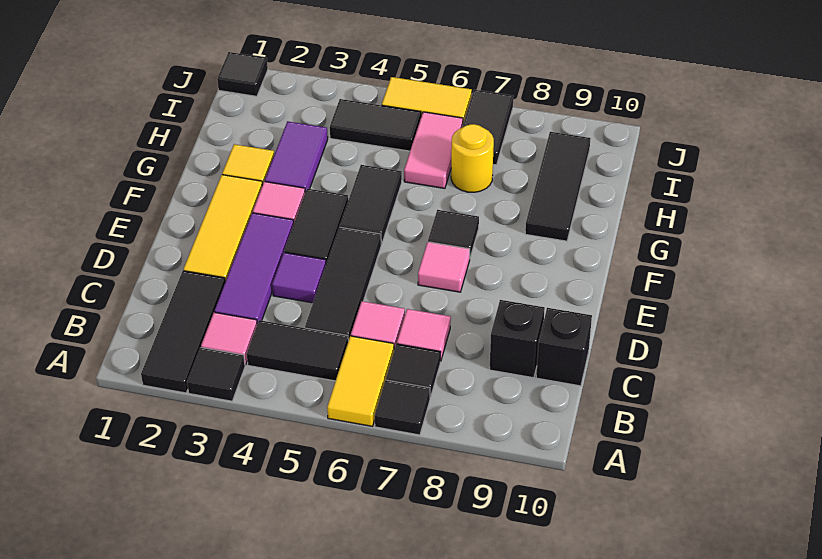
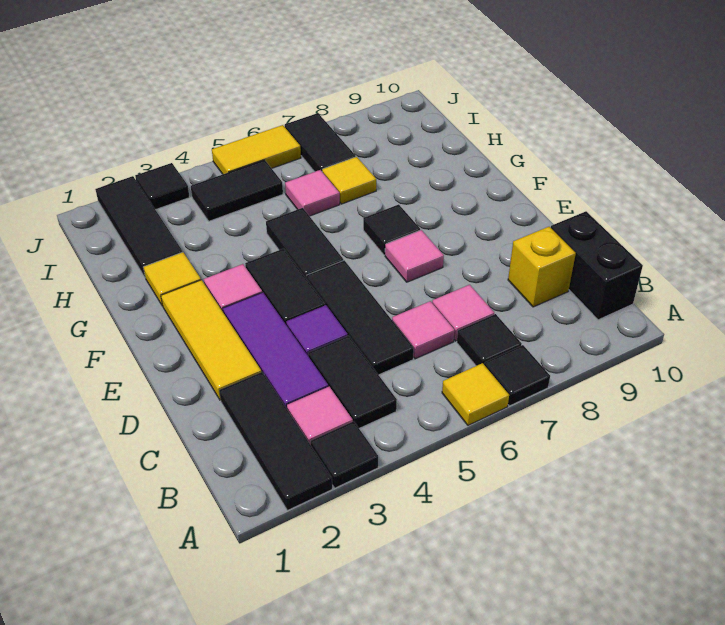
yellow 1x2 tile [327,336,394,426] -> yellow 1x1 tile [442,363,509,425]
black 1x2 tile [247,320,348,381] -> black 1x2 tile turned to [308,336,397,428]
black 1x1 brick [490,300,545,378] -> yellow 1x1 brick [508,227,576,307]
black 1x1 brick [536,308,592,386] -> black 1x2 brick [551,211,643,320]
purple 1x2 tile [265,121,328,192] -> none
black 1x3 tile [525,132,591,241] -> black 1x3 tile moved to [95,176,183,277]
pink 1x2 tile [404,112,463,188] -> pink 1x1 tile [285,170,340,216]
yellow 1x1 round brick [451,124,494,192] -> yellow 1x1 tile [322,157,376,204]
black 1x1 tile [217,52,268,96] -> black 1x1 tile moved to [135,163,189,210]

